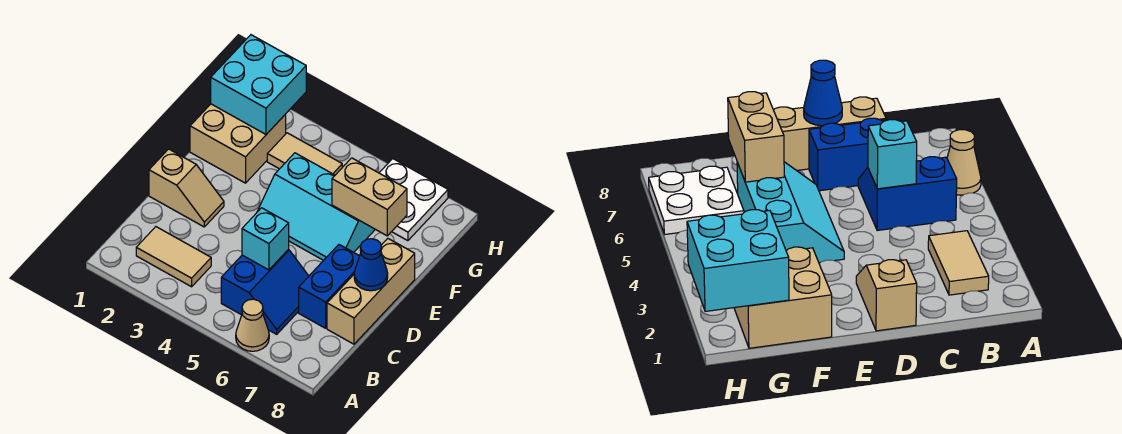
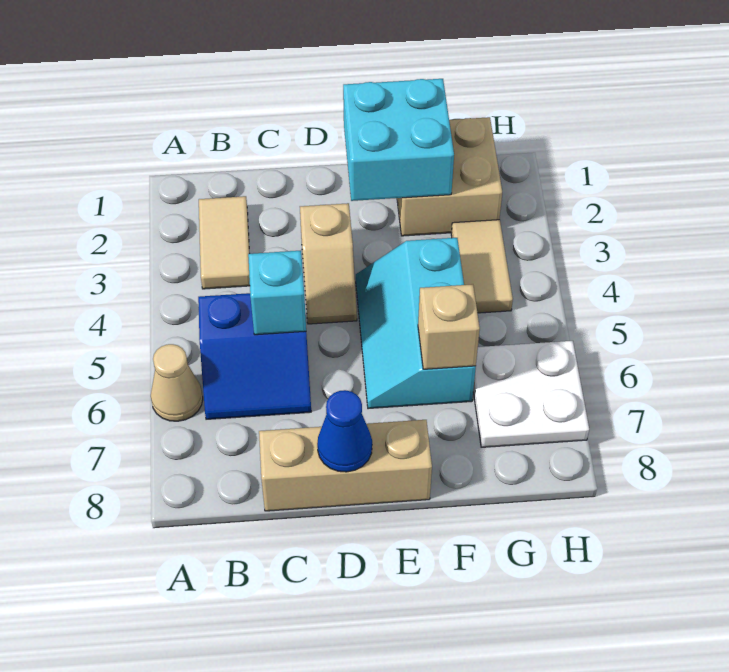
blue 1x2 brick [299,245,359,328] -> none
tan 1x2 slope [149,149,224,227] -> tan 1x2 slope moved to [300,203,357,324]
tan 1x2 brick [332,158,407,236] -> tan 1x1 brick [418,284,480,369]
cyan 2x2 brick [211,35,306,134] -> cyan 2x2 brick moved to [343,79,454,201]

